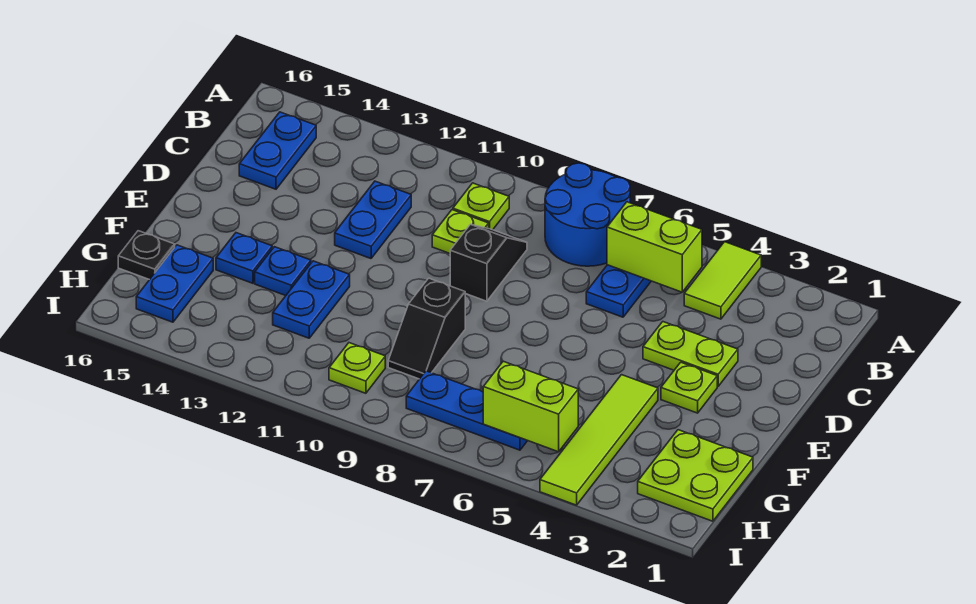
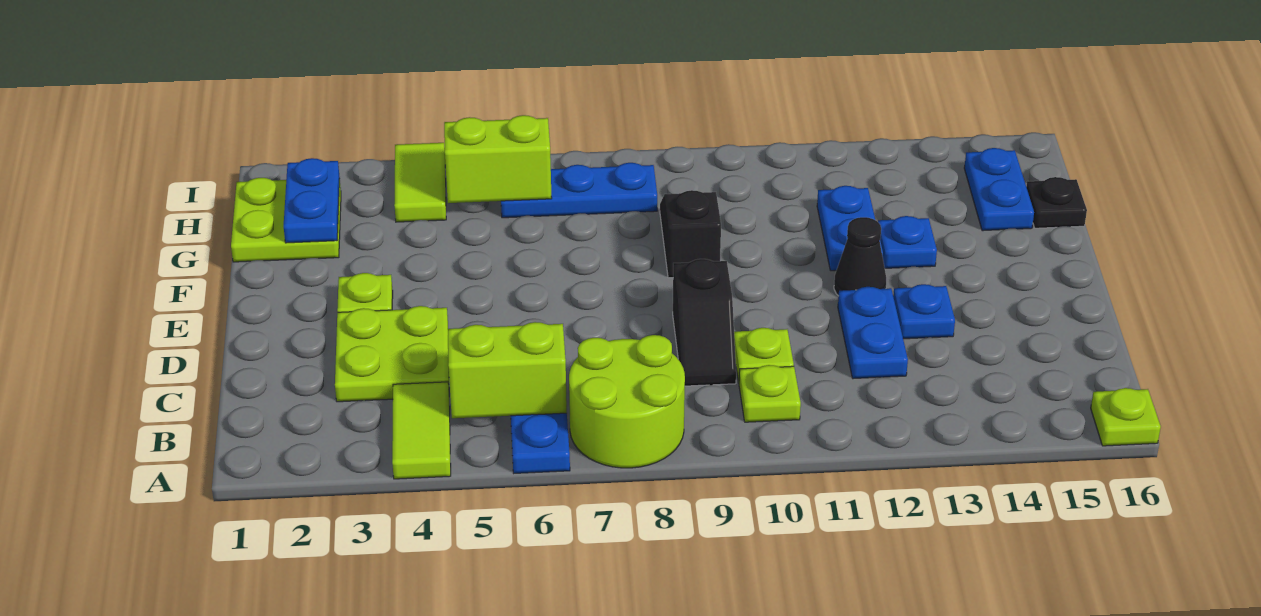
blue 2x2 round brick [545,163,630,266] -> lime 2x2 round brick [569,335,685,468]
blue 1x2 plate [239,112,316,189] -> blue 1x2 plate moved to [284,158,340,243]
lime 1x2 plate [643,322,738,386] -> lime 2x2 plate [335,306,449,402]
none -> black 1x1 cone [834,217,886,296]
lime 1x4 tile [540,375,658,505] -> lime 1x2 tile [394,143,446,222]
blue 1x1 plate [216,233,272,283] -> blue 1x1 plate moved to [893,284,955,339]
lime 1x1 plate [329,343,385,393] -> lime 1x1 plate moved to [1091,388,1161,446]

